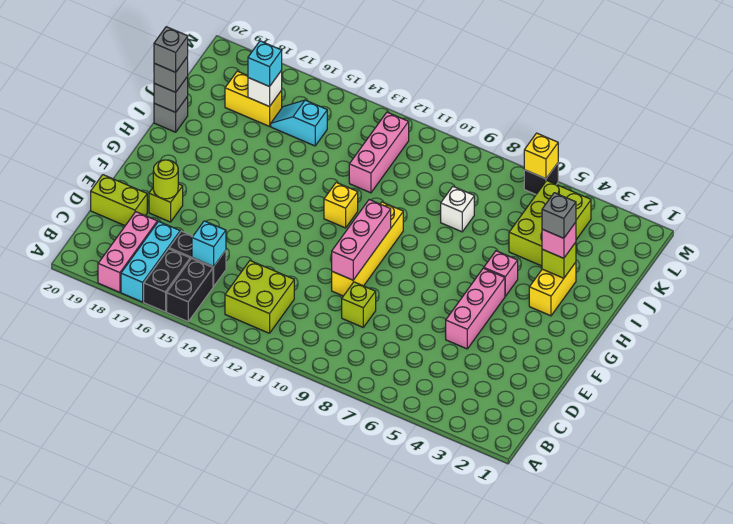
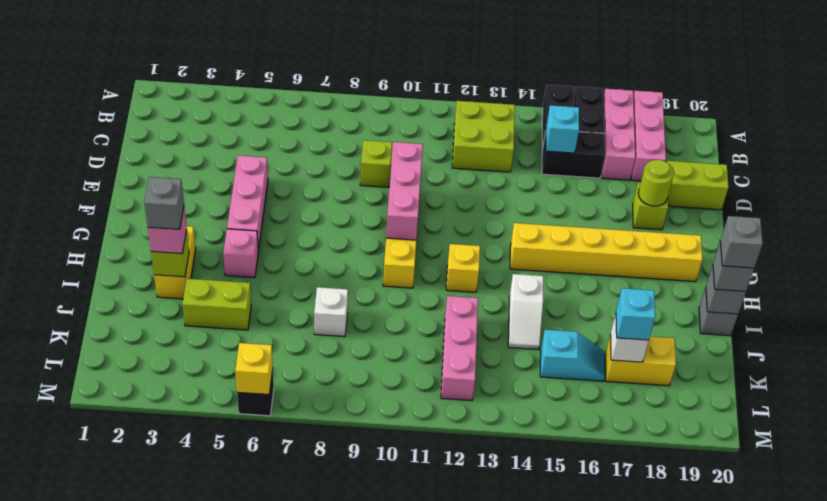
cyan 1x3 brick [121,221,180,302] -> pink 1x3 brick [602,89,636,180]
none -> yellow 1x6 brick [510,223,702,282]
none -> white 1x2 slope [508,274,543,350]
lime 2x3 brick [509,181,591,266] -> lime 1x2 brick [182,279,251,330]

